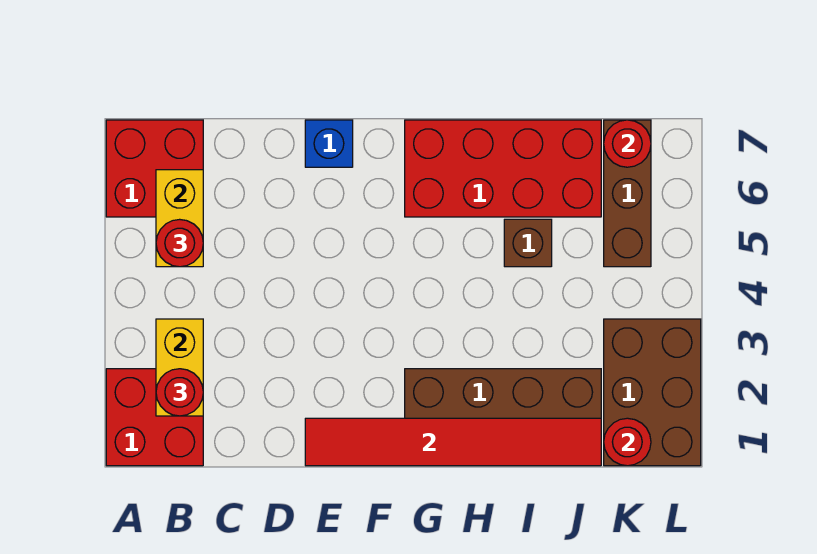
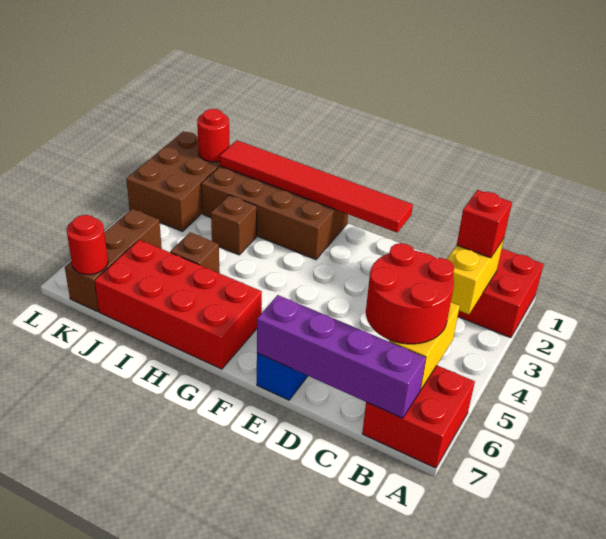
red 1x1 round brick [156,369,203,416] -> red 1x1 brick [457,190,512,258]
red 1x1 round brick [156,219,203,267] -> red 2x2 round brick [366,243,454,344]
none -> purple 1x4 brick [257,295,426,418]
none -> brown 1x1 brick [211,195,257,255]

